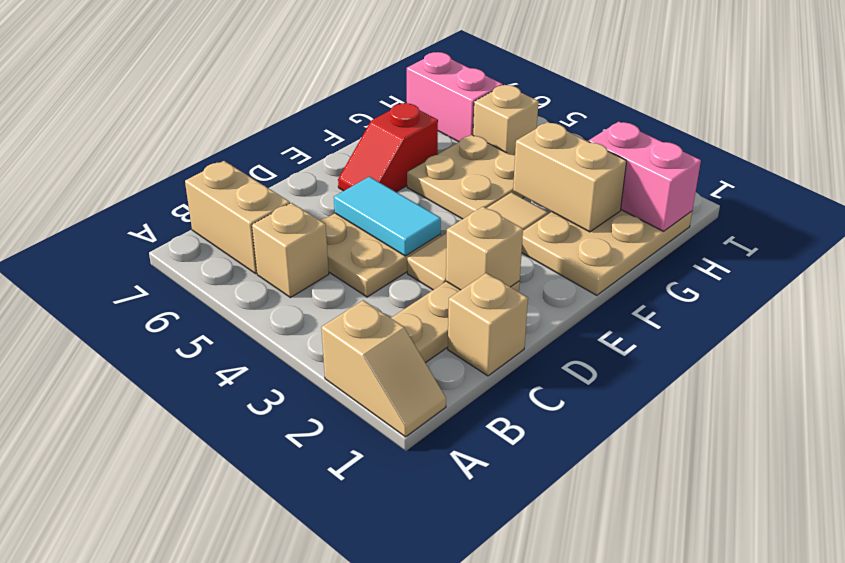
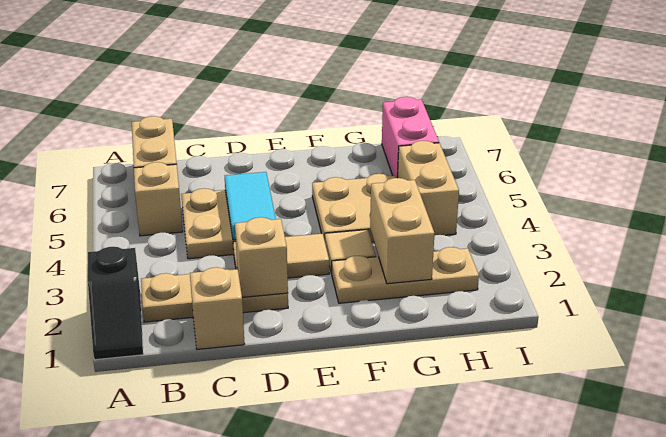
tan 1x2 slope [321,300,446,437] -> black 1x2 slope [88,247,143,360]
red 1x2 slope [338,103,438,192] -> none
tan 2x3 plate [522,210,692,295] -> tan 1x3 plate [332,247,479,303]
pink 1x2 brick [589,122,701,231] -> none
tan 1x1 brick [473,85,539,155] -> tan 1x2 brick [398,141,459,236]

